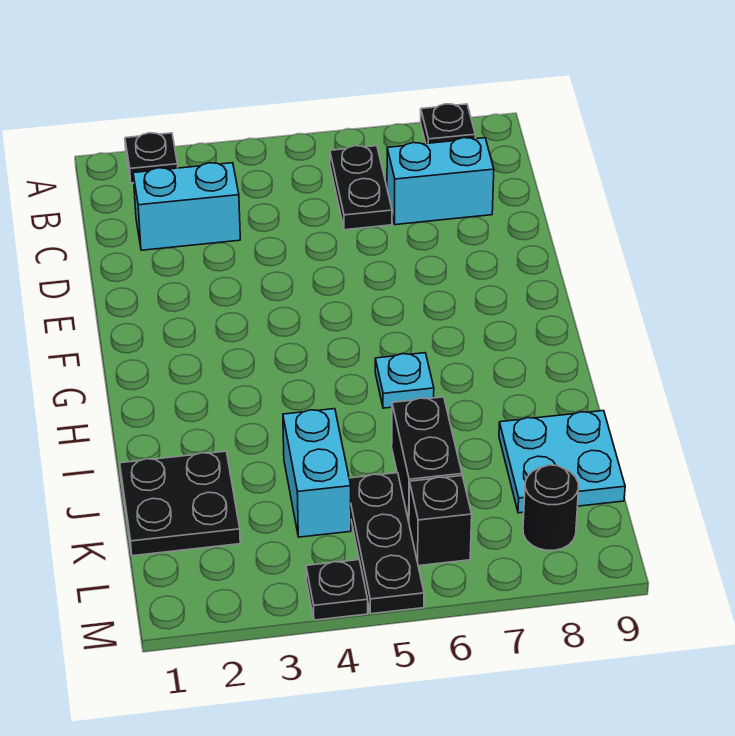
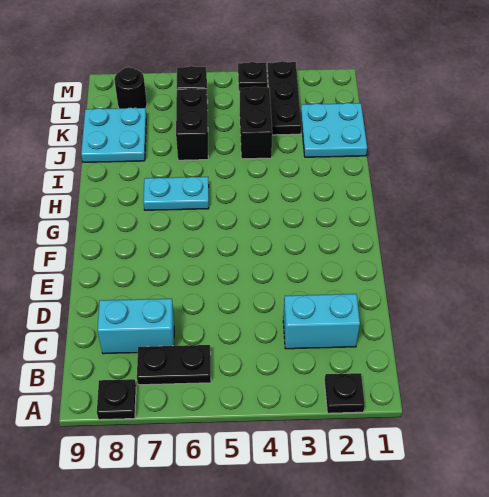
black 1x2 plate [330,146,392,230] -> black 1x2 plate turned to [137,345,211,385]
cyan 1x1 plate [375,353,434,408] -> cyan 1x2 plate [143,177,209,210]
black 2x2 plate [120,451,240,556] -> cyan 2x2 plate [301,103,367,157]
cyan 1x2 brick [283,409,351,537] -> black 1x2 brick [240,87,272,159]
black 1x3 plate [349,473,424,614] -> black 1x3 plate moved to [268,61,302,135]

